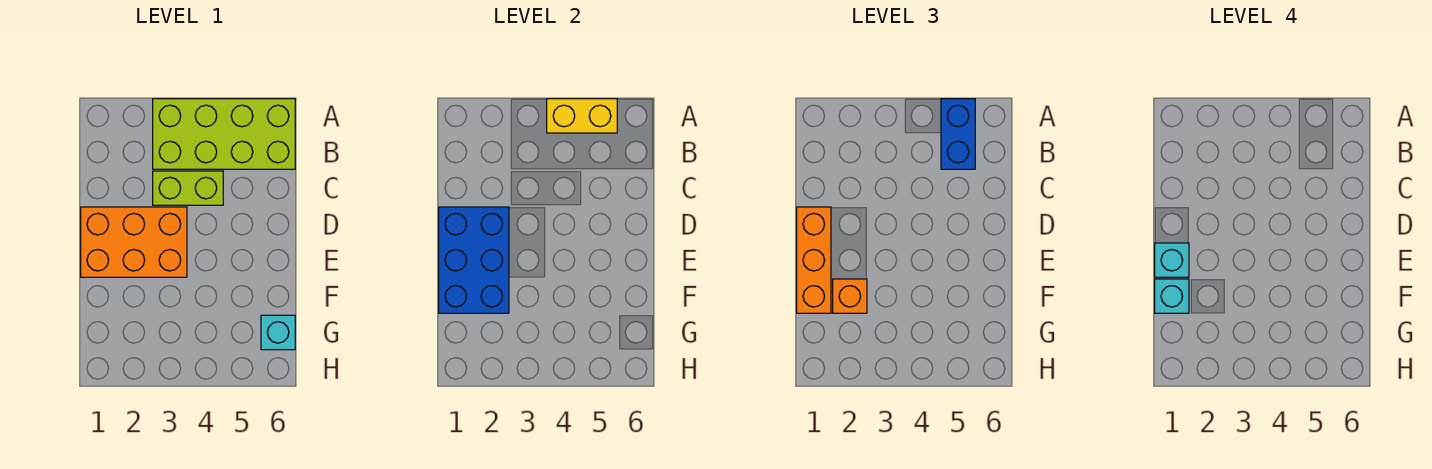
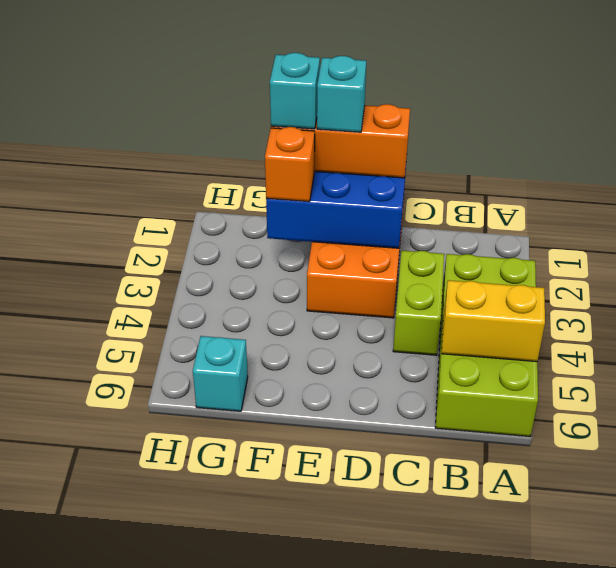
yellow 1x2 brick [547,99,617,133] -> yellow 1x2 brick turned to [442,280,545,362]
blue 1x2 brick [941,99,975,169] -> none

